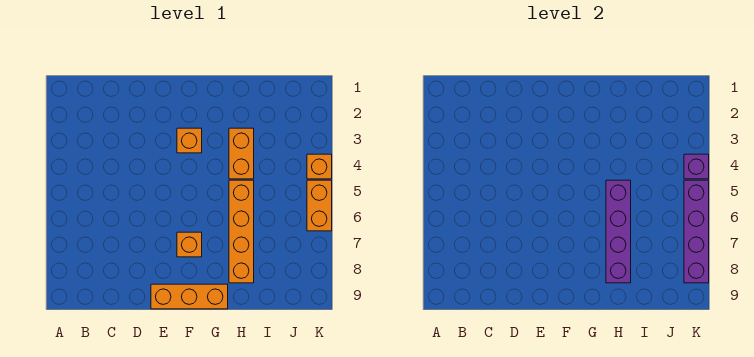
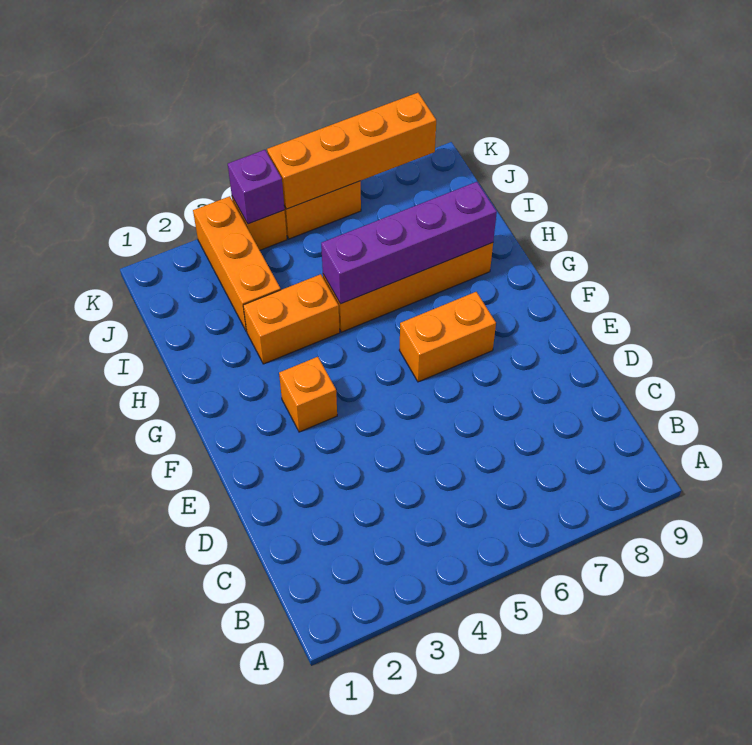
orange 1x3 brick [151,284,228,309] -> orange 1x3 brick moved to [193,196,281,331]
orange 1x1 brick [177,232,202,257] -> orange 1x2 brick [399,292,496,382]
purple 1x4 brick [684,180,709,283] -> orange 1x4 brick [267,93,436,209]

